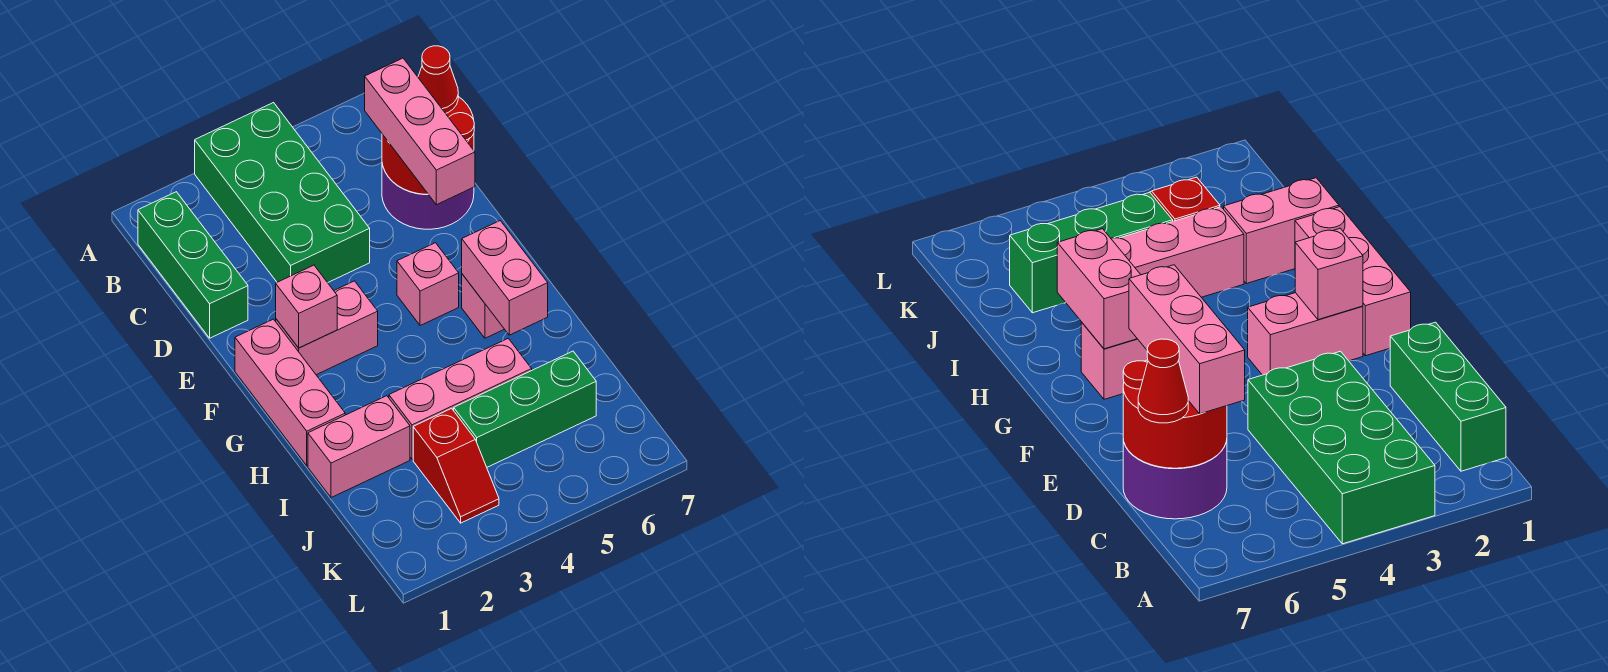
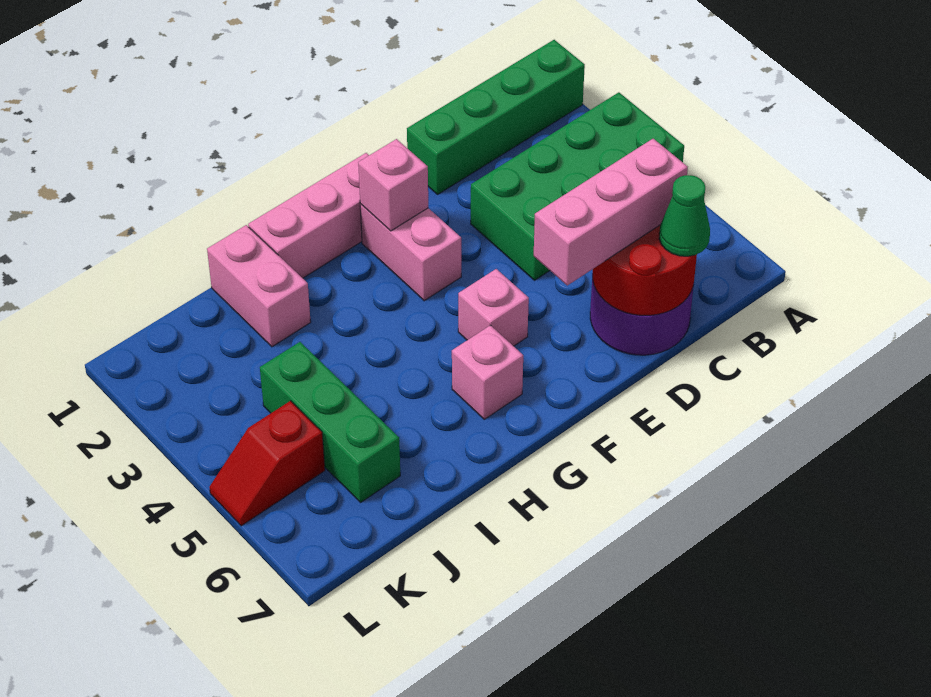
green 1x3 brick [138,192,248,338] -> green 1x4 brick [407,40,585,195]
red 1x1 cone [418,46,458,113] -> green 1x1 cone [659,175,710,256]
pink 1x2 brick [462,221,548,335] -> none
pink 1x3 brick [389,338,532,459] -> none
red 1x2 slope [413,408,499,523] -> red 1x2 slope moved to [209,401,325,526]

